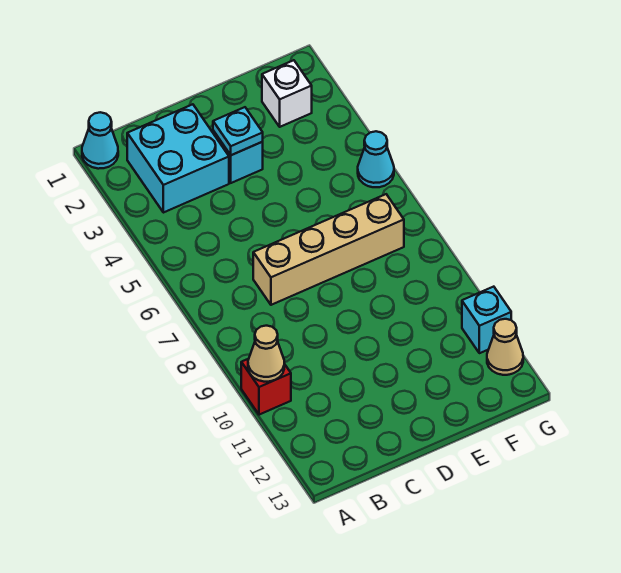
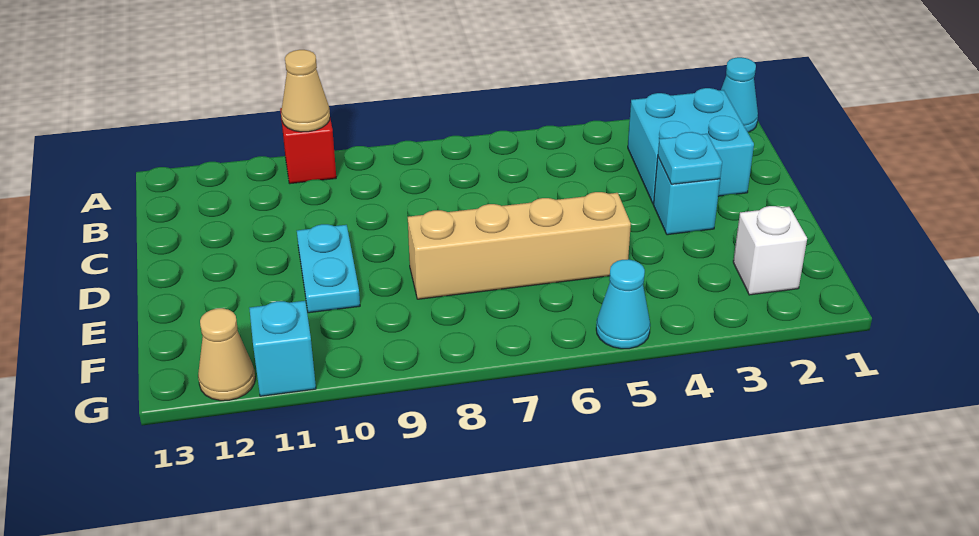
tan 1x4 brick [253,194,404,305] -> tan 1x4 brick turned to [408,192,631,299]
none -> cyan 1x2 plate [297,224,360,313]

